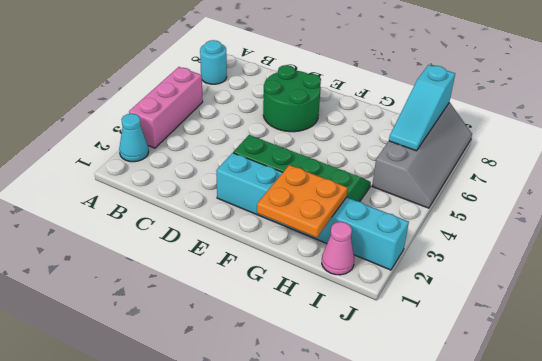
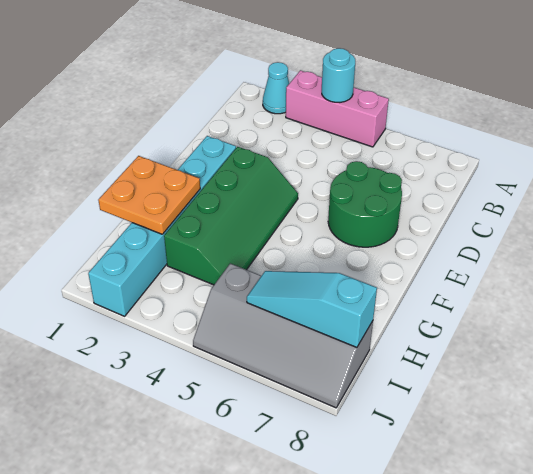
cyan 1x1 round brick [200,40,227,84] -> cyan 1x1 round brick moved to [322,48,355,102]
pink 1x1 cone [322,222,354,275] -> none

